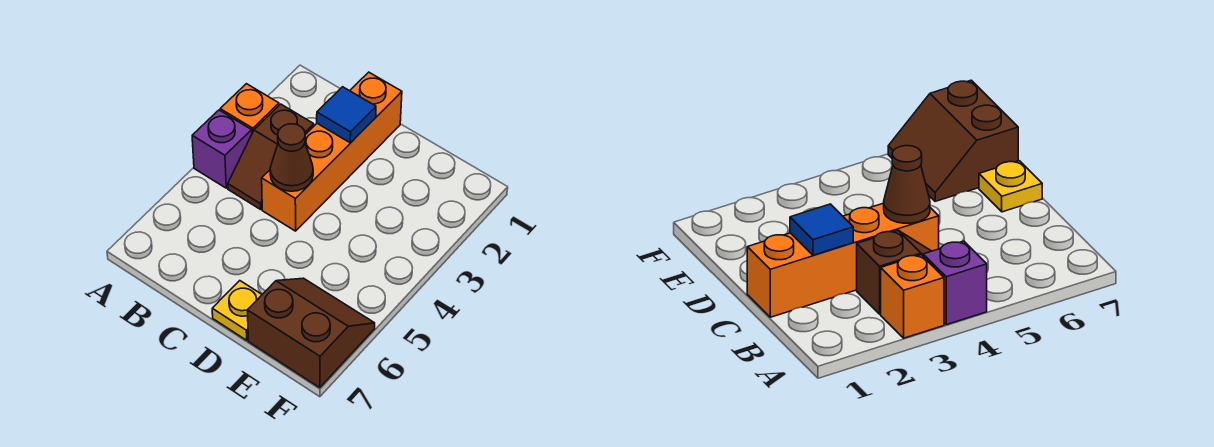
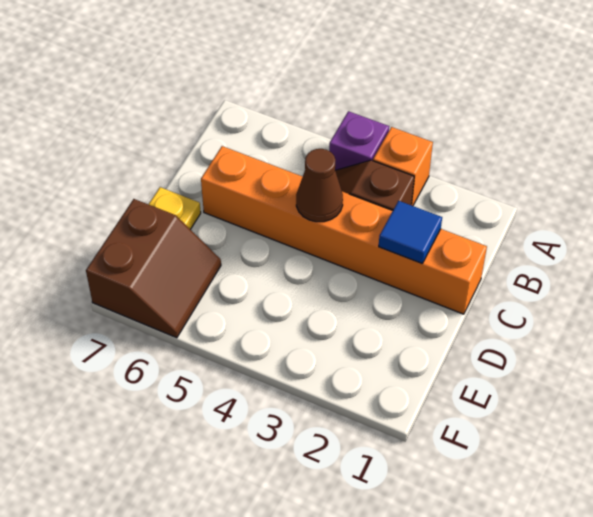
orange 1x4 brick [262,72,402,231] -> orange 1x6 brick [201,146,487,314]

